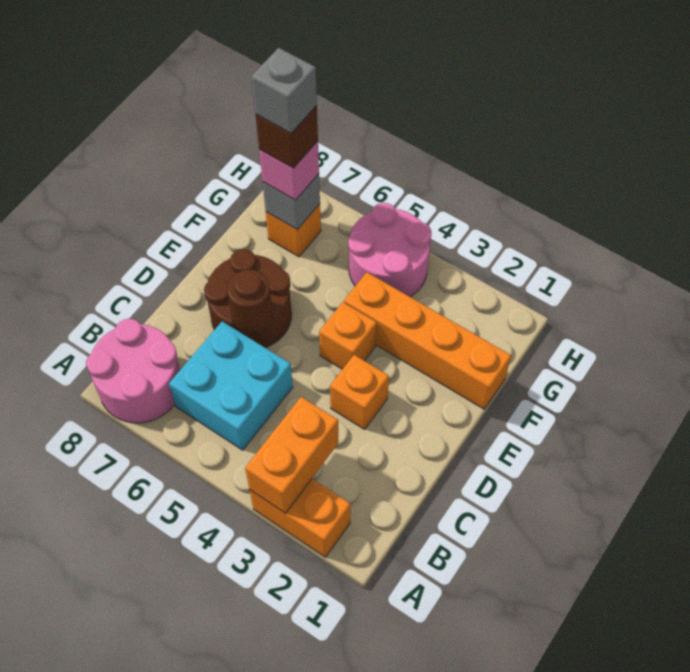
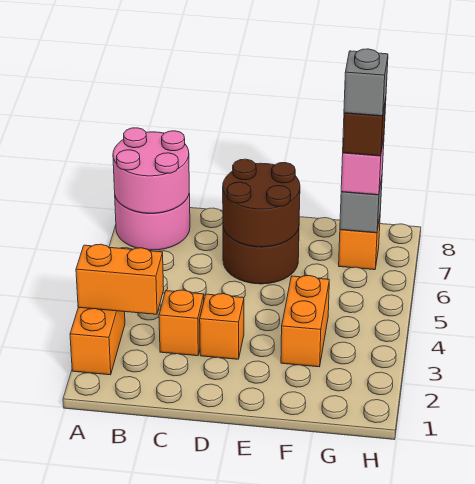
cyan 2x2 brick [169,322,293,450] -> none
brown 1x1 round brick [227,270,273,333] -> brown 2x2 round brick [223,159,300,247]
orange 1x1 brick [319,302,377,369] -> orange 1x1 brick moved to [159,290,204,356]
orange 1x4 brick [344,272,511,409] -> orange 1x2 brick [281,276,329,367]
pink 2x2 round brick [348,203,431,297] -> pink 2x2 round brick moved to [113,128,189,213]

